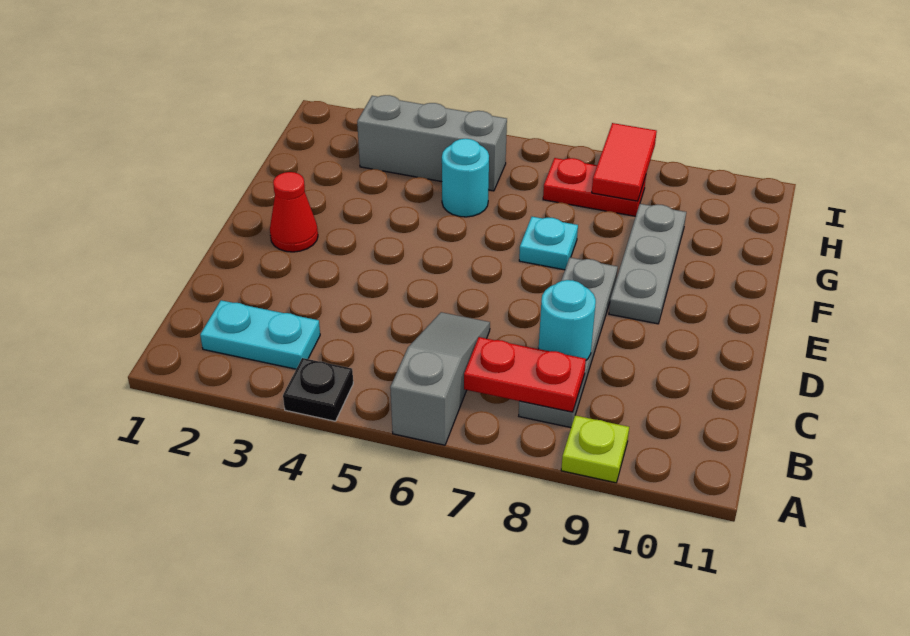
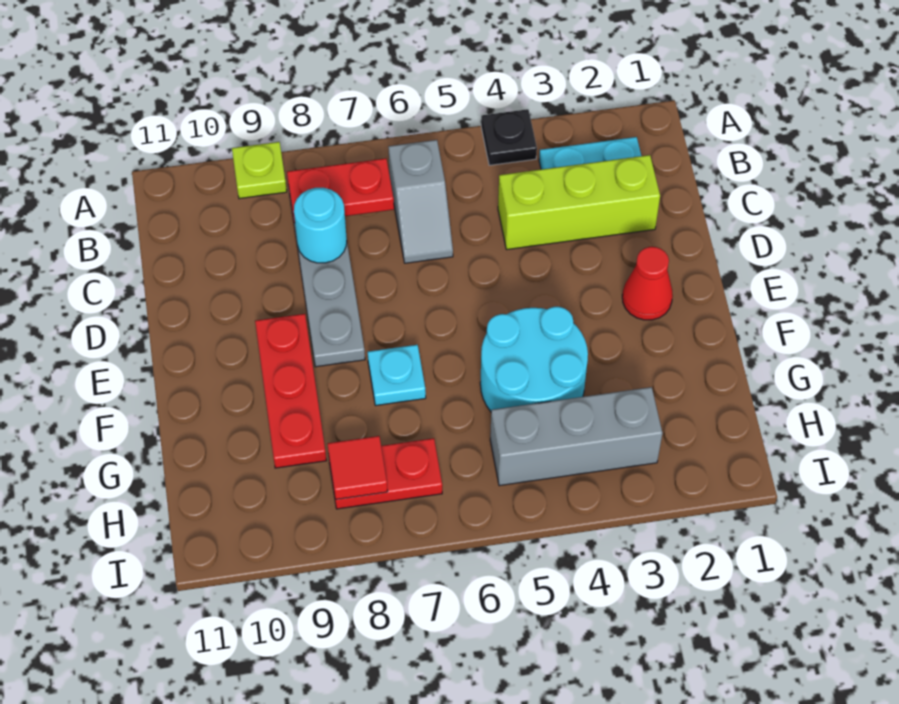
grey 1x3 slope [390,312,490,445] -> grey 1x2 slope [388,140,453,263]
none -> lime 1x3 brick [498,155,660,250]
grey 1x3 plate [609,204,686,324] -> red 1x3 plate [255,314,326,468]
cyan 1x1 round brick [442,139,489,217] -> cyan 2x2 round brick [480,307,588,411]
red 1x2 tile [592,123,657,201] -> red 1x1 tile [328,436,388,499]

